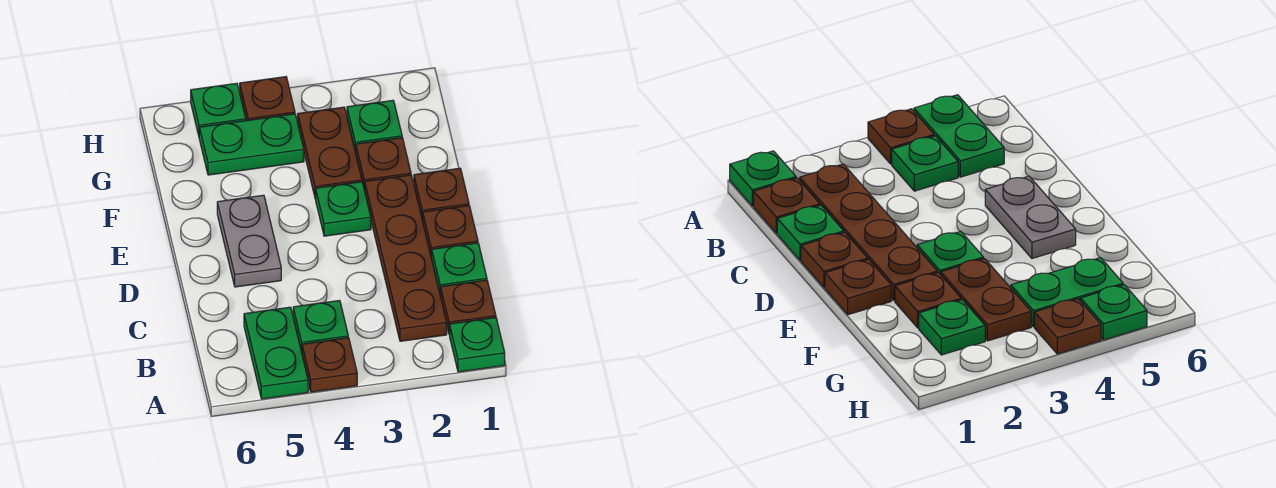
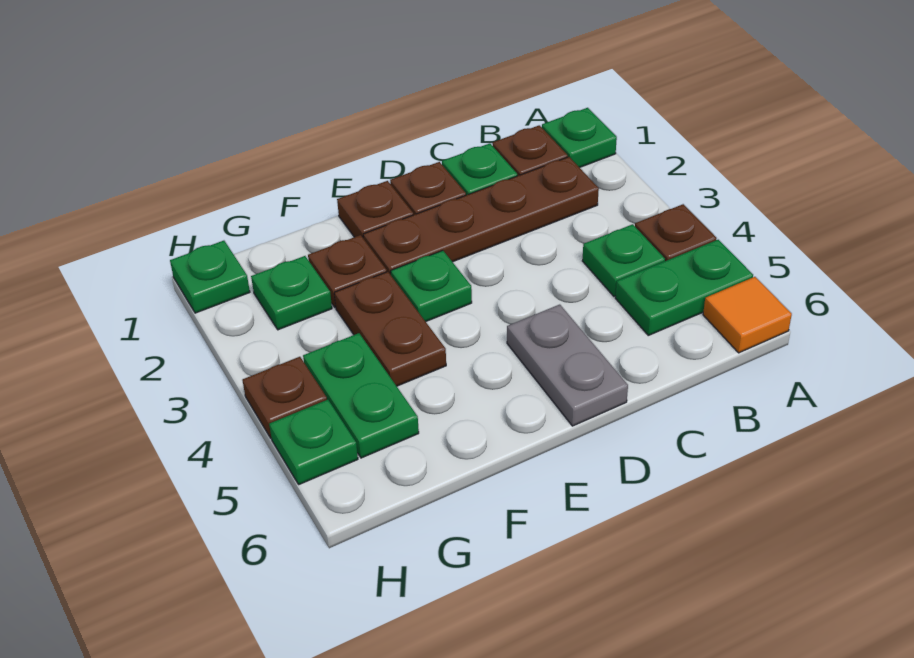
none -> orange 1x1 tile [703,277,792,353]
grey 1x2 plate [217,195,281,287] -> grey 1x2 plate turned to [507,305,628,426]
brown 1x2 plate [298,107,362,199] -> brown 1x2 plate turned to [334,272,446,386]
none -> green 1x1 plate [170,241,250,313]

